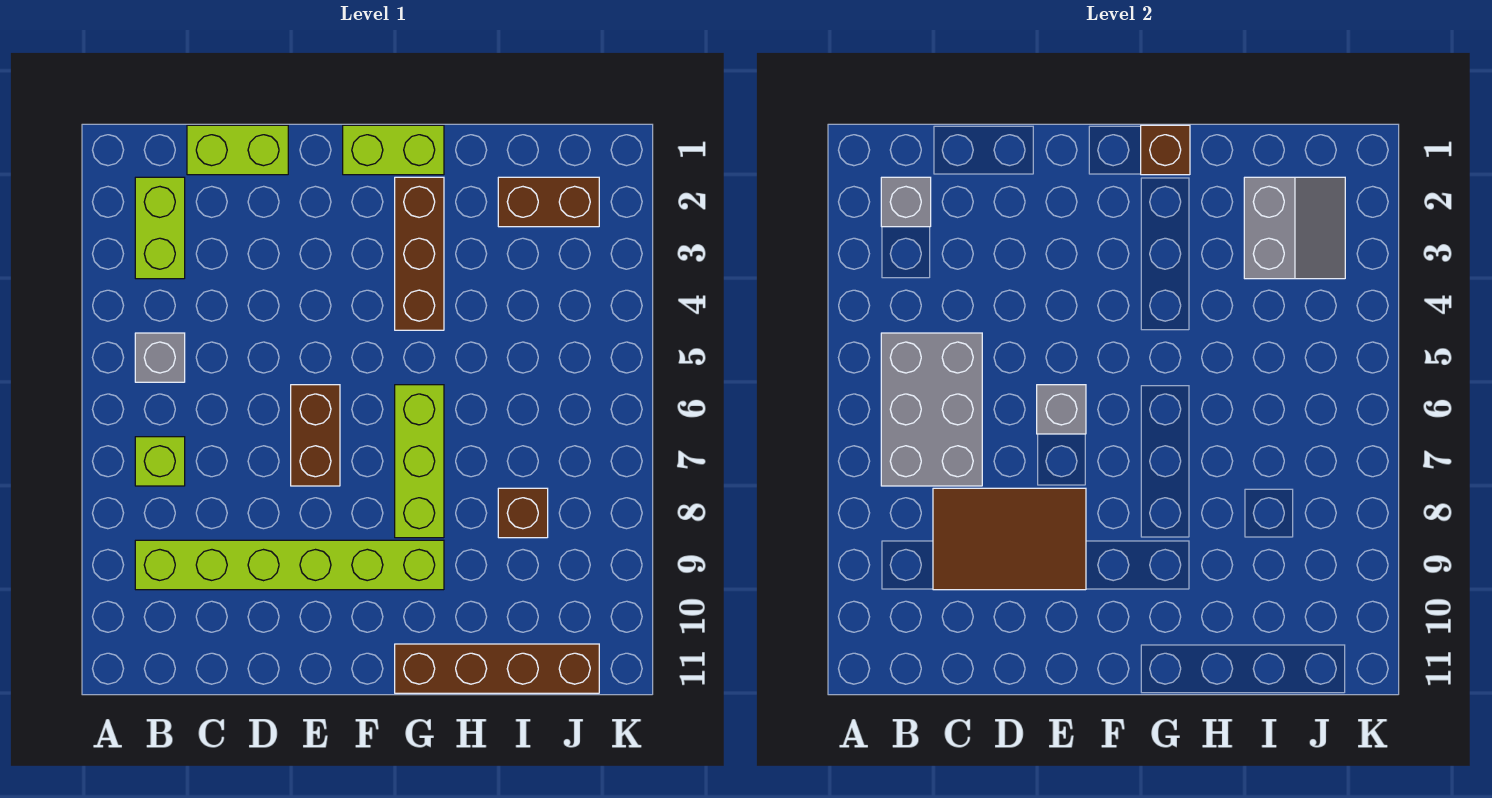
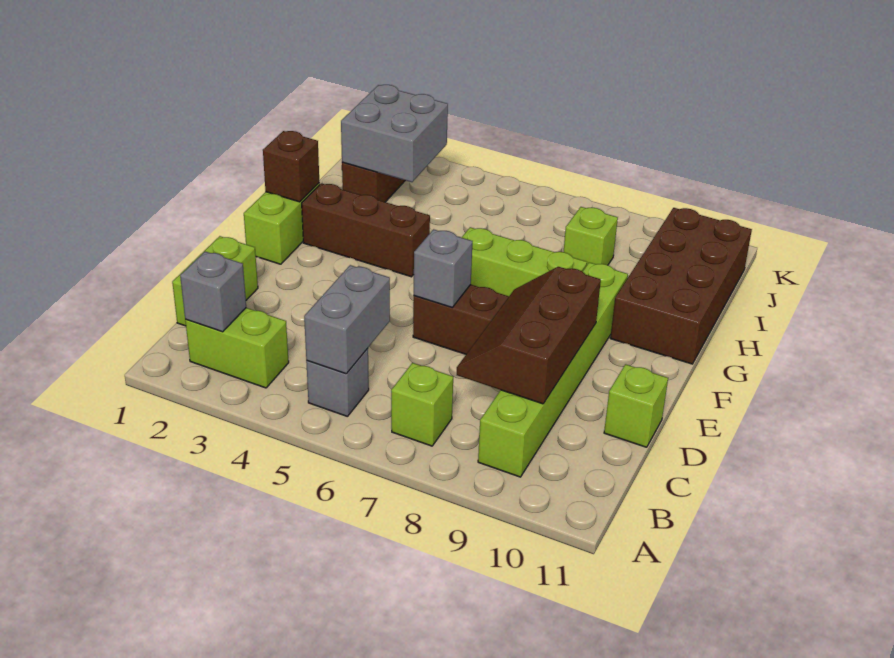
grey 2x3 brick [881,333,982,486] -> grey 1x2 brick [304,265,390,374]
brown 2x3 tile [933,488,1086,590] -> brown 2x3 slope [457,267,601,404]
none -> lime 1x1 brick [604,364,668,447]
brown 1x4 brick [395,644,599,693] -> brown 2x4 brick [610,208,752,364]
grey 2x2 slope [1244,177,1345,279] -> grey 2x2 brick [341,85,448,182]
brown 1x1 brick [498,488,548,538] -> lime 1x1 brick [564,207,618,265]

